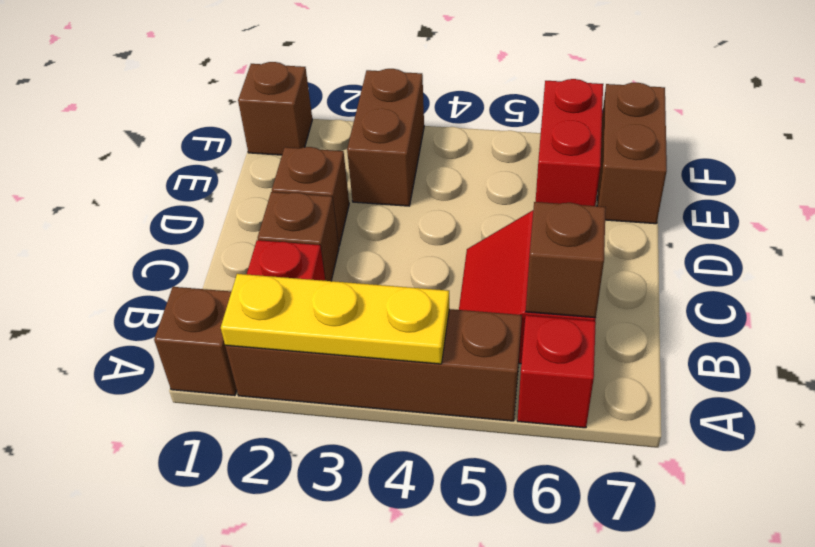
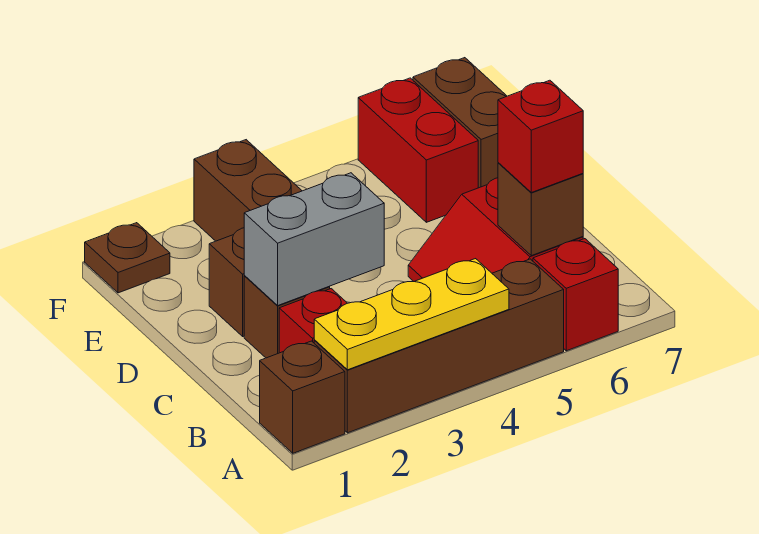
none -> red 1x1 brick [498,80,583,193]
none -> grey 1x2 brick [244,173,384,305]
brown 1x1 brick [238,62,312,155] -> brown 1x1 plate [85,223,170,293]

